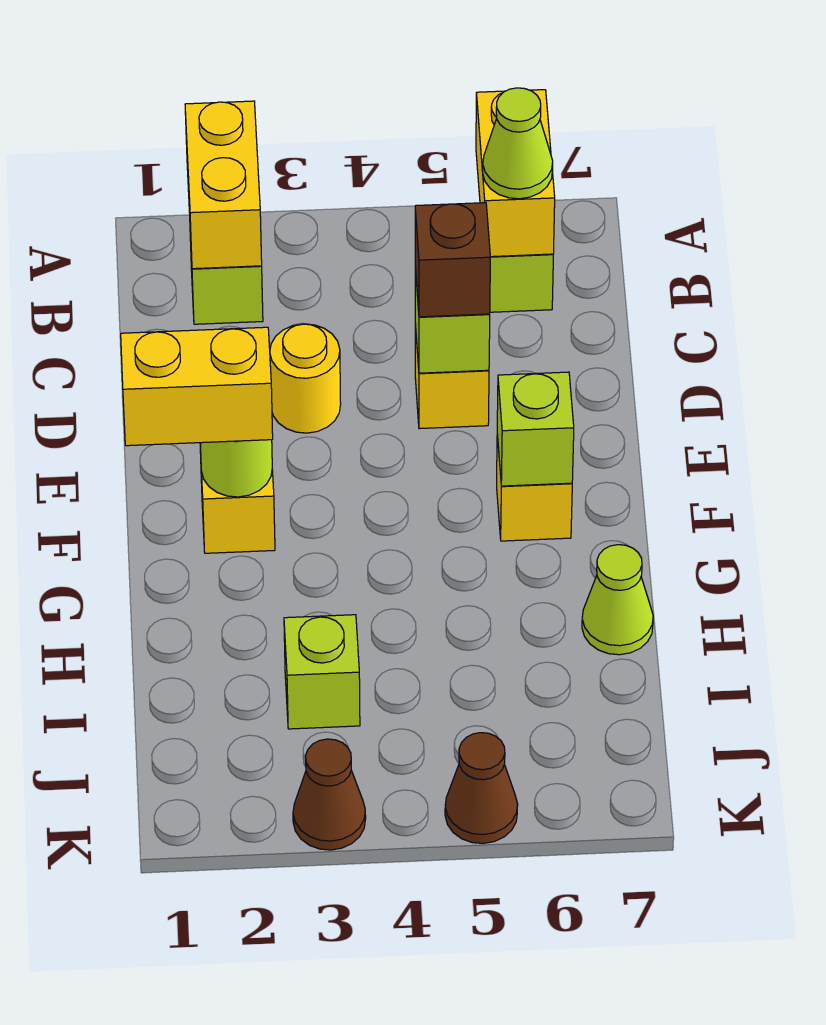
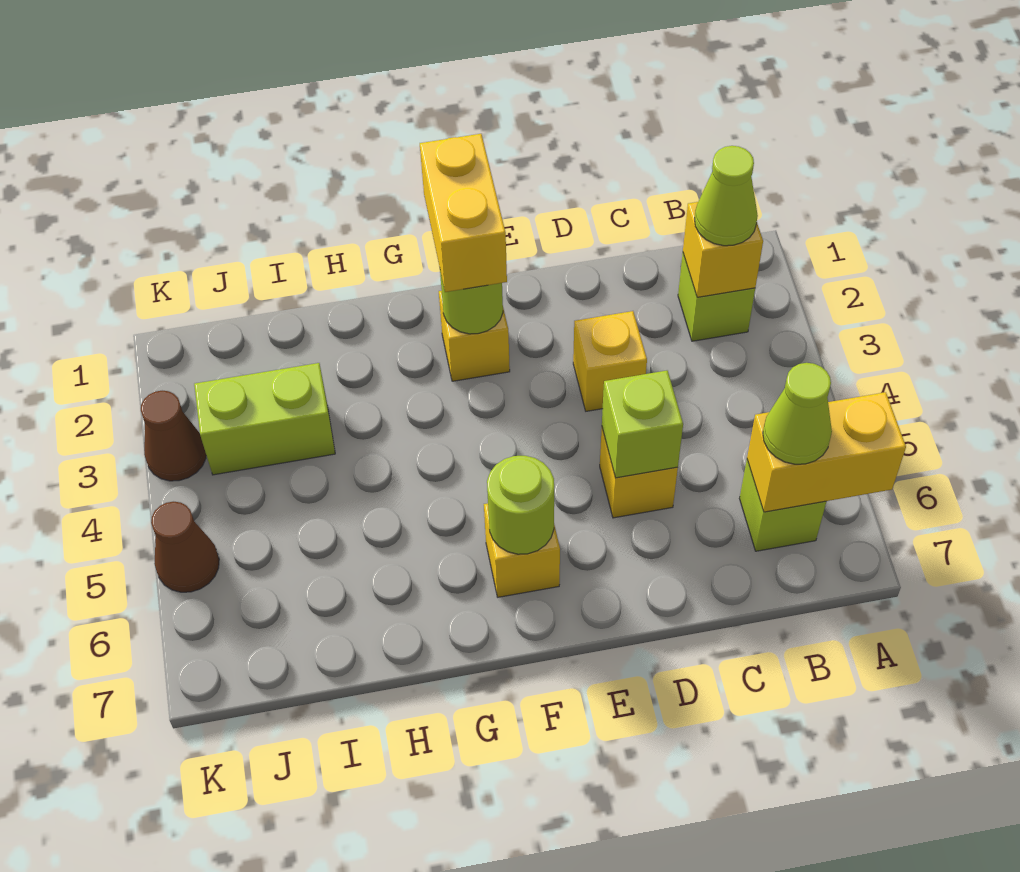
yellow 1x2 brick [185,101,262,269] -> yellow 1x1 brick [683,202,763,297]
yellow 1x1 round brick [270,324,341,433] -> yellow 1x1 brick [573,311,647,411]
brown 1x1 brick [415,203,490,317] -> none
lime 1x1 brick [497,372,574,486] -> lime 1x1 round brick [487,456,554,554]
lime 1x1 cone [582,545,653,655] -> lime 1x1 cone moved to [695,146,758,246]
lime 1x1 brick [284,615,360,729] -> lime 1x2 brick [194,363,335,475]

